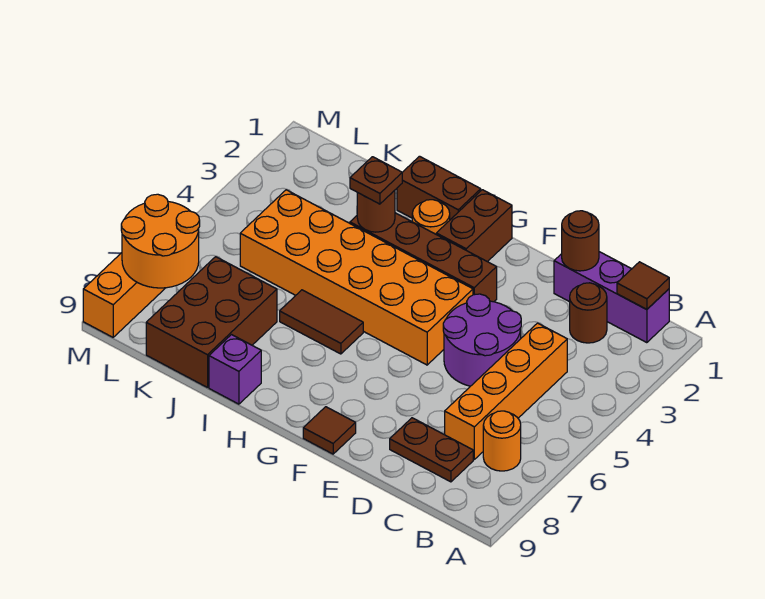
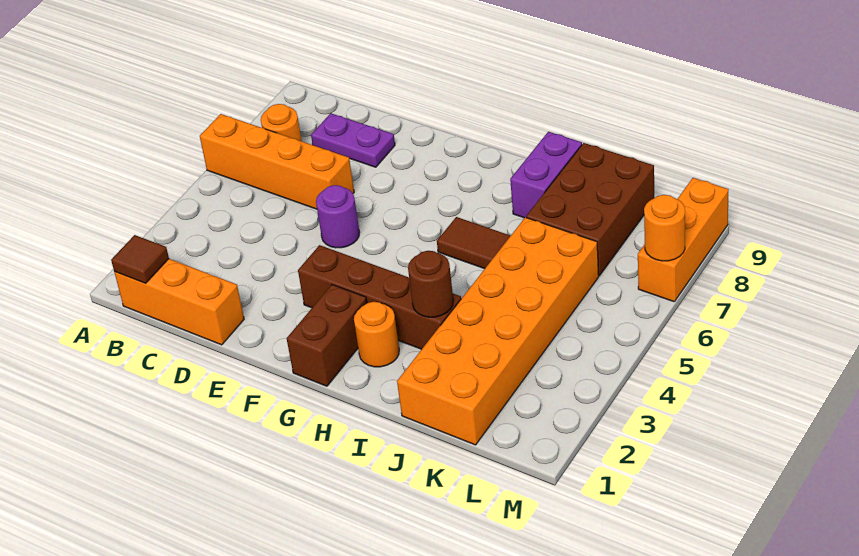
purple 1x3 brick [554,252,669,343] -> orange 1x3 brick [114,259,244,345]
brown 1x1 round brick [570,283,607,343] -> none
orange 1x4 brick [445,323,567,459] -> orange 1x4 brick turned to [200,114,354,209]
brown 1x2 plate [390,418,473,482] -> purple 1x2 plate [311,113,395,167]
brown 1x1 round brick [562,211,599,271] -> none
purple 2x2 round brick [443,294,521,386] -> purple 1x1 round brick [316,185,360,248]
orange 2x6 brick [240,190,473,365] -> orange 2x6 brick turned to [397,217,599,445]
brown 1x1 tile [303,407,356,454] -> none
brown 1x2 brick [397,156,481,220] -> none
brown 1x1 plate [350,157,402,204] -> none
purple 1x1 brick [209,335,261,404] -> purple 1x2 brick [510,132,582,218]
orange 2x2 round brick [121,194,200,288] -> orange 1x1 round brick [644,195,685,261]

